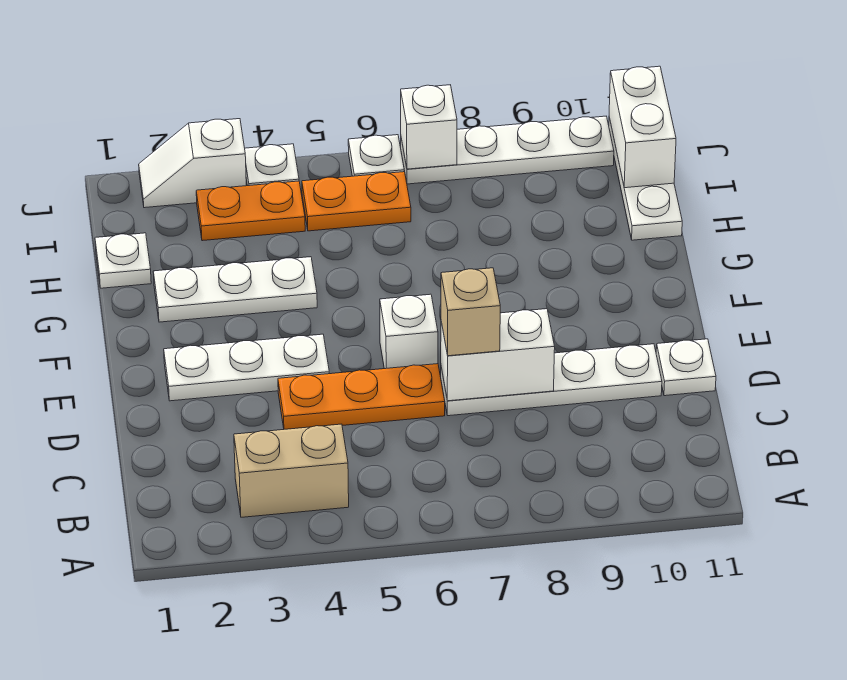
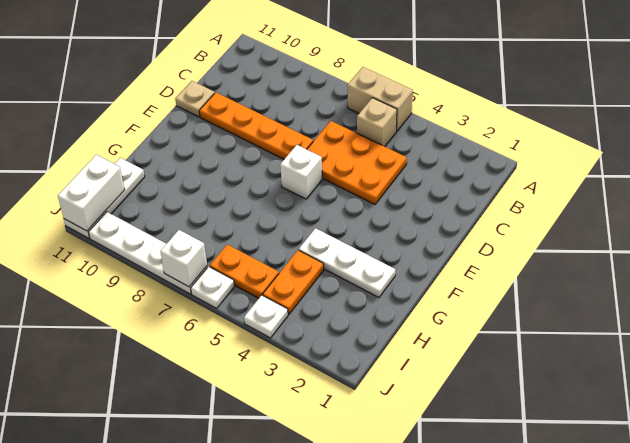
tan 1x2 brick [234,424,349,517] -> tan 1x2 brick moved to [347,67,413,131]
orange 1x3 plate [278,364,445,429] -> orange 2x3 plate [307,121,407,204]
white 1x4 plate [441,344,662,416] -> orange 1x4 plate [199,92,313,159]
white 1x2 brick [441,309,555,401] -> none
tan 1x1 brick [441,268,500,356] -> tan 1x1 brick moved to [357,98,397,147]
white 1x1 plate [656,339,716,396] -> tan 1x1 plate [175,81,215,117]
white 1x3 plate [164,334,329,401] -> none
white 1x1 plate [95,233,151,288] -> none
orange 1x2 plate [196,181,305,241] -> orange 1x2 plate turned to [263,250,324,315]
white 1x2 slope [139,119,246,208] -> none

